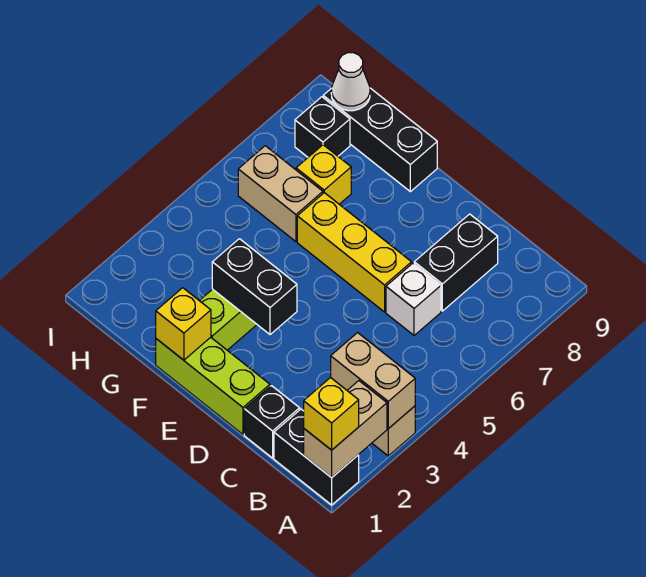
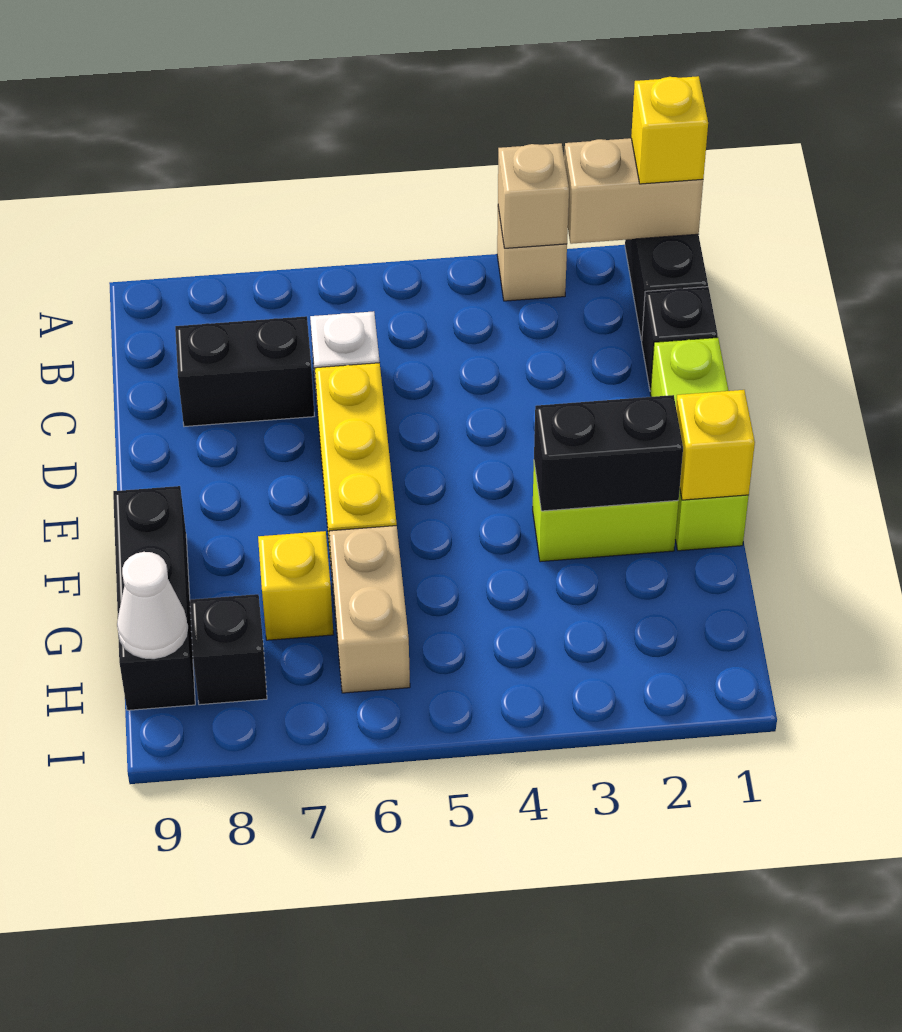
tan 1x2 brick [331,333,415,429] -> tan 1x1 brick [498,143,569,248]
black 1x2 brick [212,239,297,335] -> black 1x2 brick turned to [534,395,683,511]

